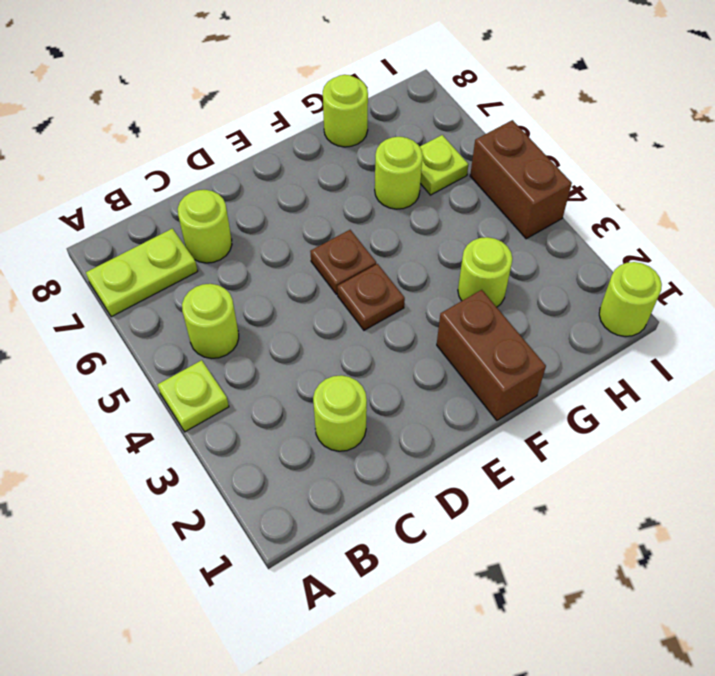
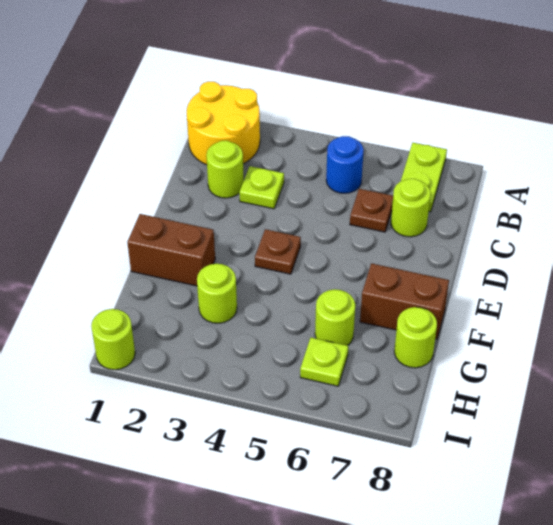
none -> yellow 2x2 round brick [187,82,260,165]
lime 1x1 plate [158,360,229,432] -> lime 1x1 plate moved to [239,166,284,209]
lime 1x1 round brick [182,284,239,358] -> blue 1x1 round brick [326,136,364,193]
brown 1x1 plate [310,230,376,294] -> brown 1x1 plate moved to [350,189,393,232]
brown 1x2 brick [470,120,572,239] -> brown 1x2 brick moved to [360,263,449,339]

